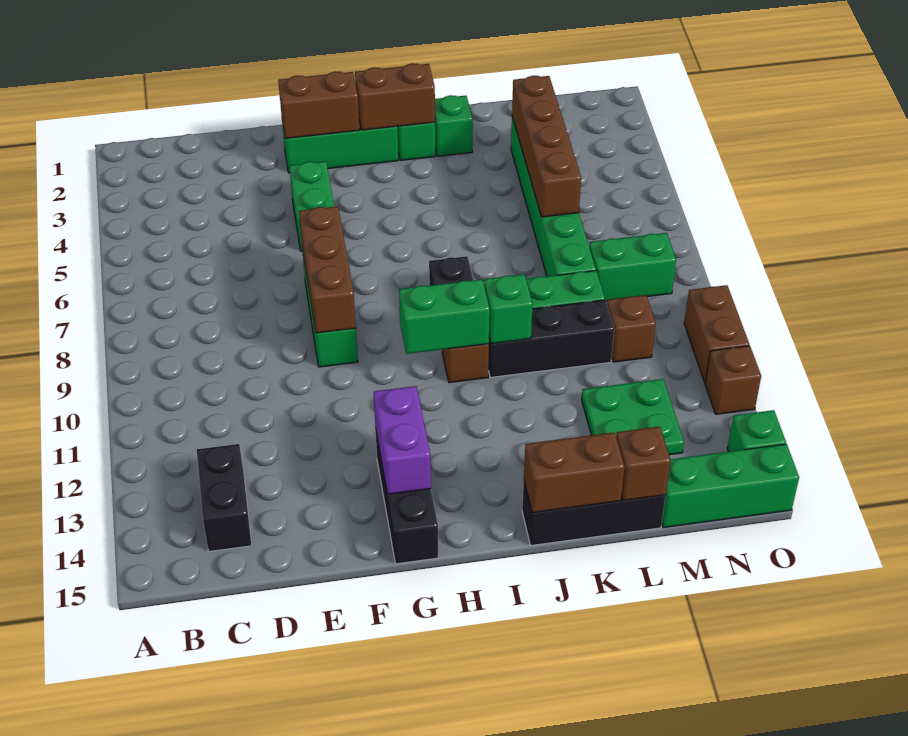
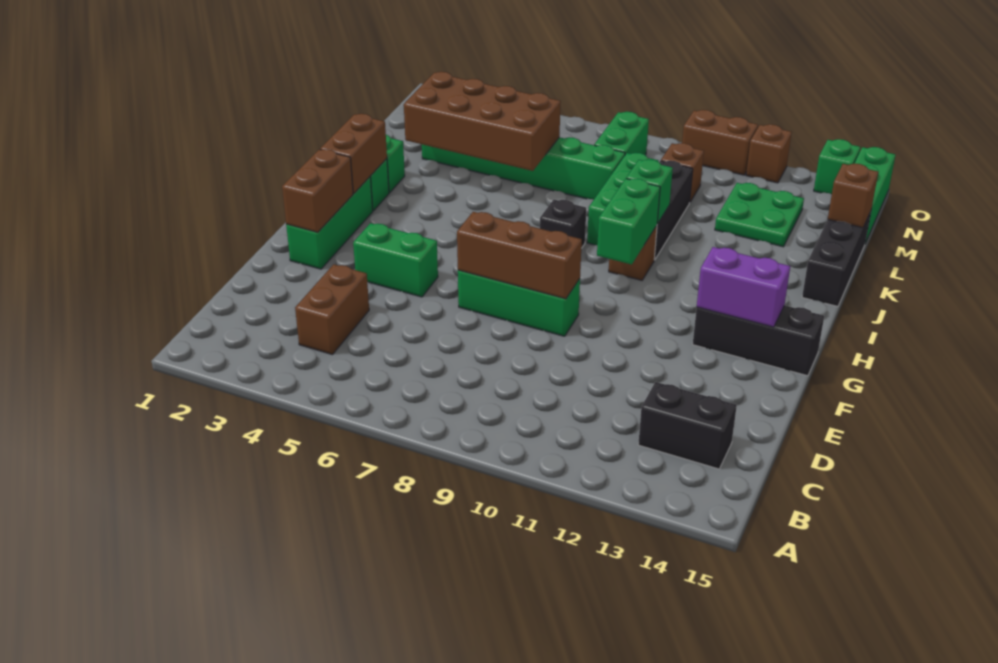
brown 1x2 brick [524,432,625,513] -> brown 1x2 brick moved to [295,264,369,355]
brown 1x4 brick [512,76,581,217] -> brown 2x4 brick [404,72,561,171]

